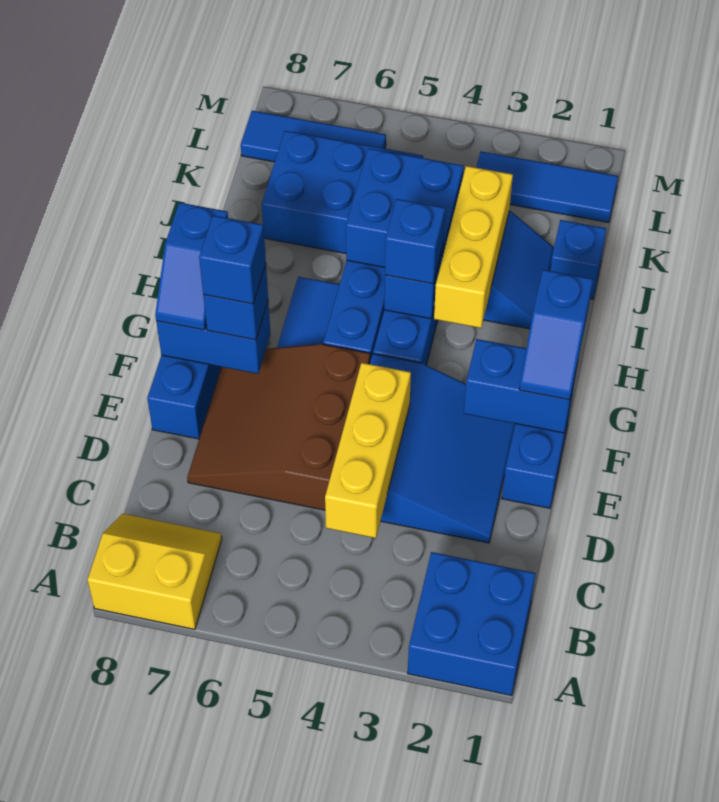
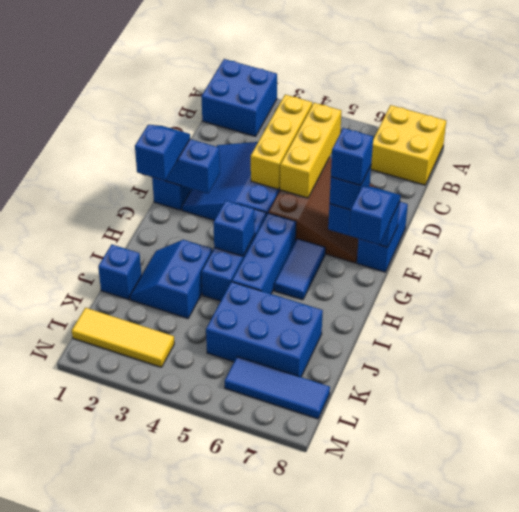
yellow 2x2 slope [88,514,222,629] -> yellow 2x2 brick [371,105,446,185]
yellow 1x3 brick [434,166,513,328] -> yellow 1x3 brick moved to [280,103,341,198]
blue 1x1 brick [385,199,445,284] -> none
blue 2x2 brick [346,148,463,268] -> none
blue 1x3 tile [476,152,618,222] -> yellow 1x3 tile [72,308,174,367]

